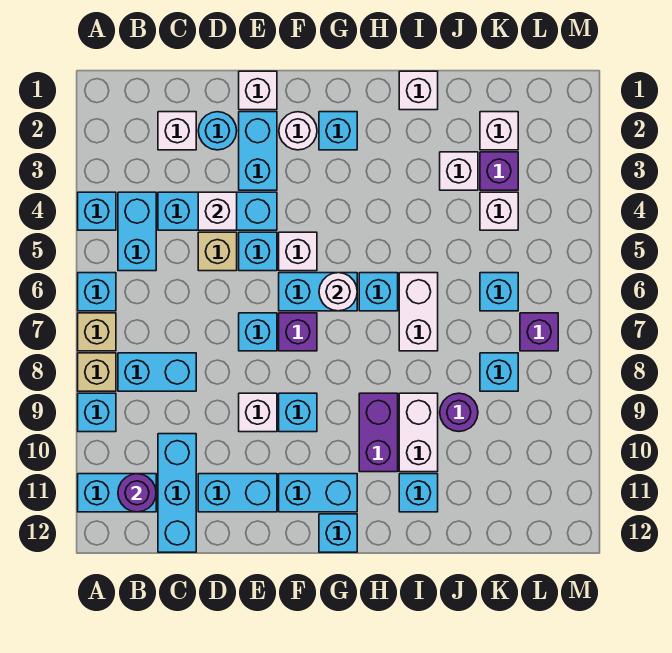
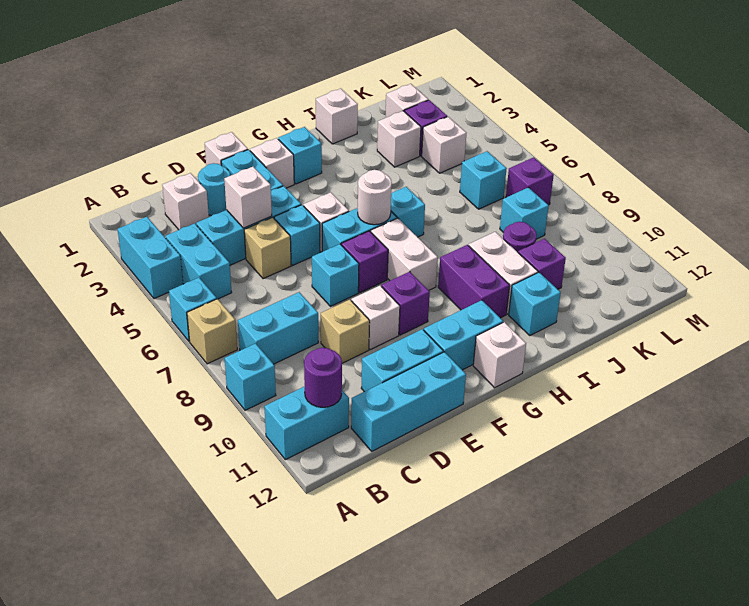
cyan 1x1 brick [78,192,116,230] -> cyan 1x2 brick [117,217,183,299]
tan 1x1 brick [78,353,116,391] -> tan 1x1 brick moved to [321,300,370,363]
cyan 1x3 brick [158,434,196,552] -> cyan 1x3 brick turned to [351,352,466,451]
white 1x1 round brick [279,112,317,150] -> white 1x1 brick [250,138,294,188]
cyan 1x1 brick [279,393,317,432] -> purple 1x1 brick [382,272,430,335]
cyan 1x1 brick [319,514,357,552] -> white 1x1 brick [473,322,526,388]
white 1x2 brick [399,273,438,351] -> white 1x2 brick moved to [371,218,438,290]
none -> purple 1x1 brick [518,239,566,289]

